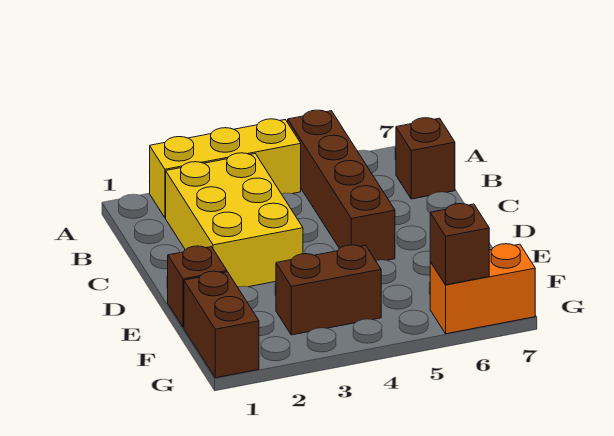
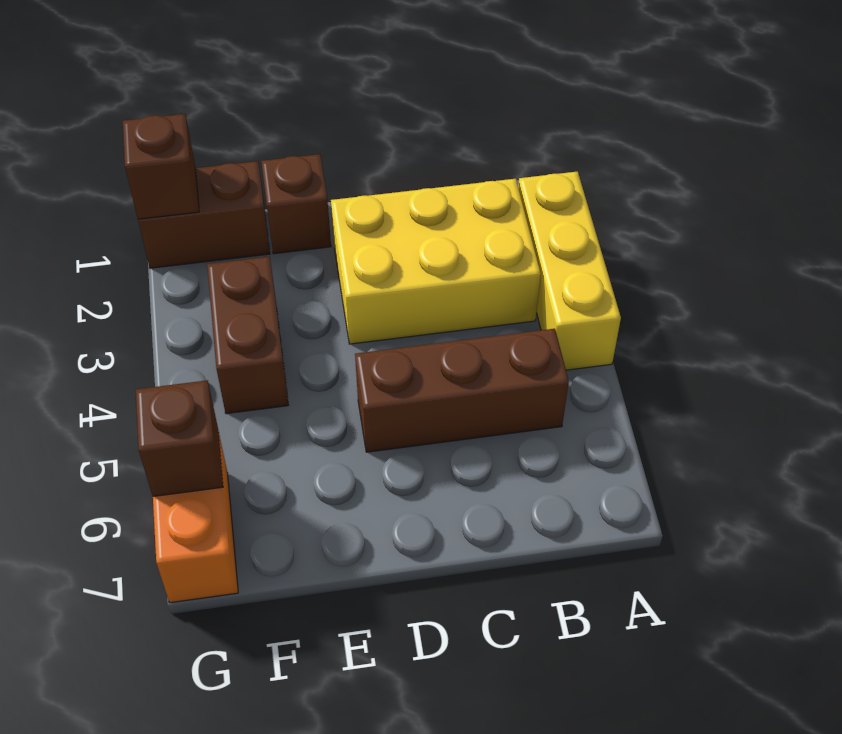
brown 1x4 brick [288,110,395,261] -> brown 1x3 brick [355,329,569,452]
brown 1x1 brick [396,118,455,199] -> brown 1x1 brick moved to [123,114,199,219]

